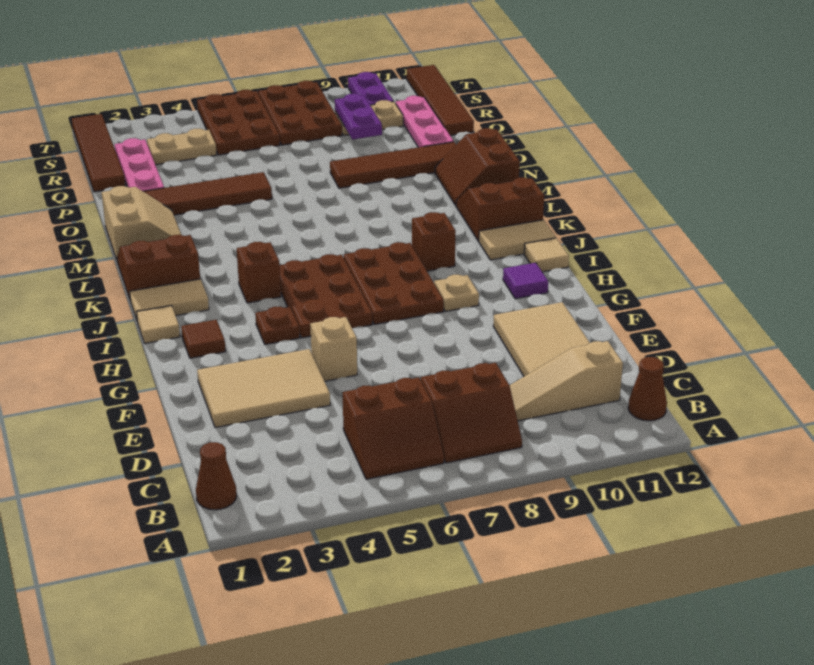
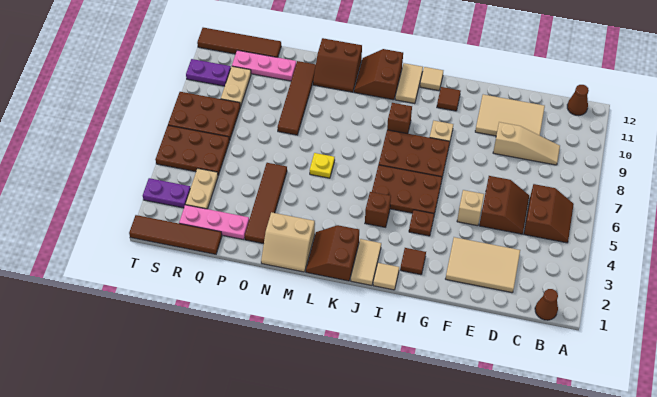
brown 2x2 slope [421,363,522,463] -> brown 2x2 slope moved to [479,176,529,234]
tan 1x3 slope [510,341,623,421] -> tan 1x3 slope turned to [493,122,560,165]
tan 2x3 tile [197,349,330,428] -> tan 2x3 tile turned to [446,237,520,293]
purple 1x1 tile [503,263,548,299] -> brown 1x1 tile [437,87,461,111]
tan 2x2 slope [102,186,181,262] -> tan 2x2 slope turned to [261,212,315,272]
none -> yellow 1x1 plate [310,153,335,178]
purple 1x2 plate [335,94,382,140] -> purple 1x2 plate moved to [143,178,190,208]

